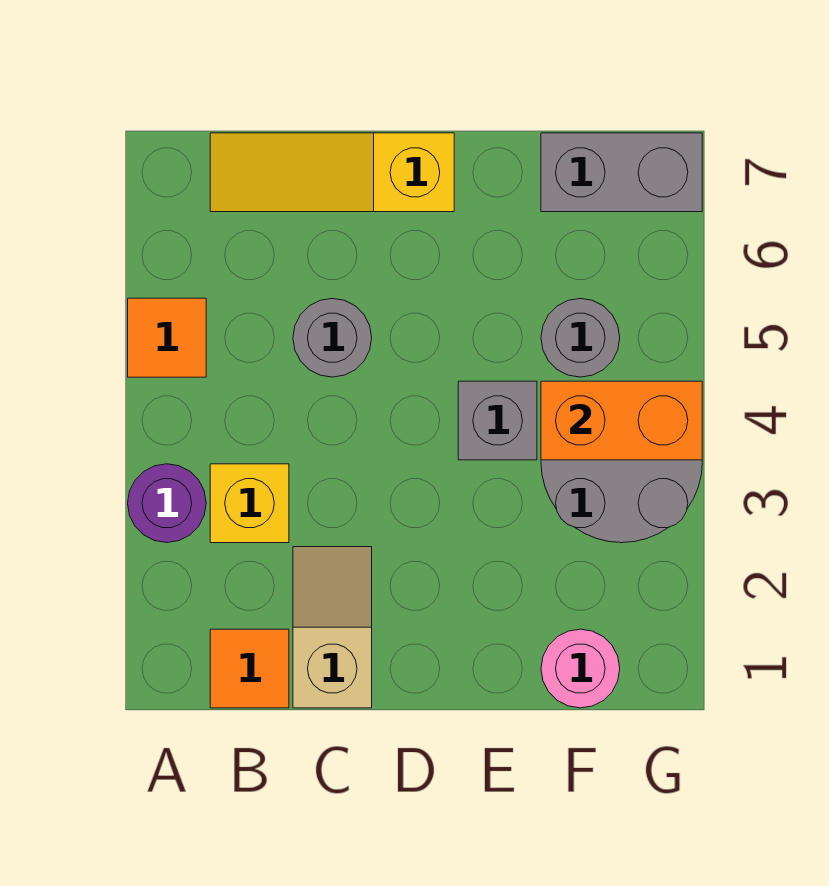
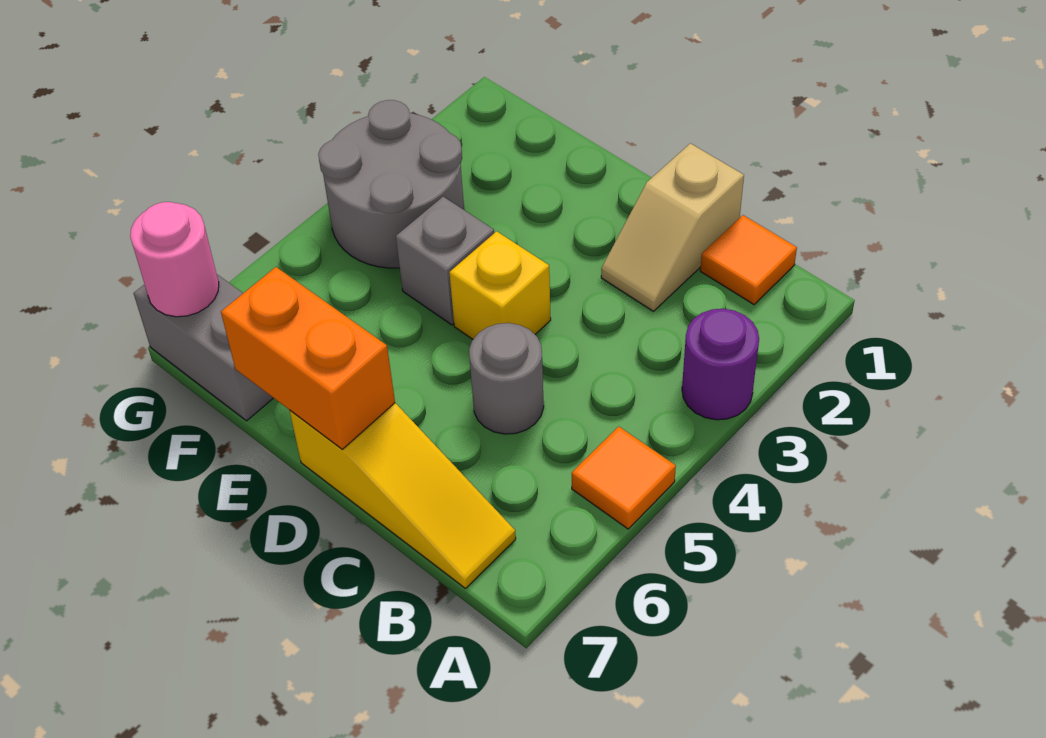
yellow 1x1 brick [210,464,289,543] -> yellow 1x1 brick moved to [449,231,551,339]
pink 1x1 round brick [541,629,620,708] -> pink 1x1 round brick moved to [130,202,219,317]
orange 1x2 brick [541,381,702,460] -> orange 1x2 brick moved to [221,267,395,449]
grey 1x1 round brick [541,299,620,377] -> none

